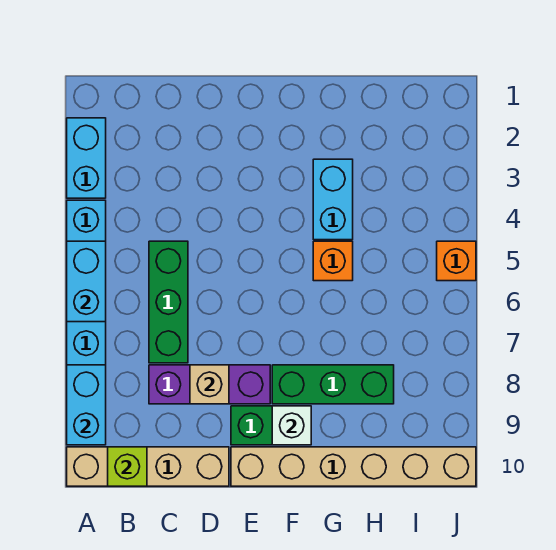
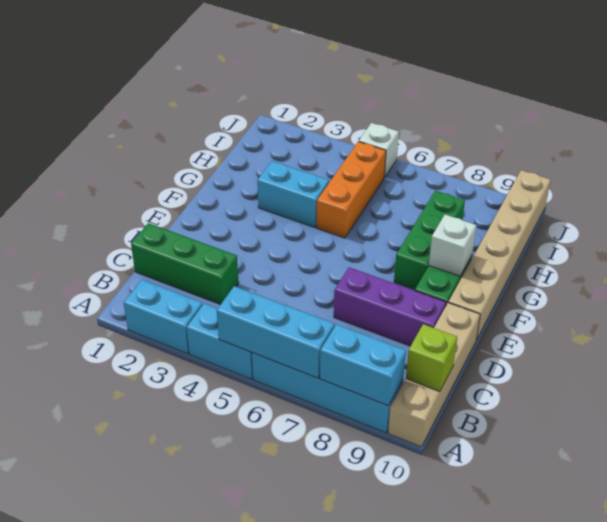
cyan 1x2 brick [67,241,106,322] -> cyan 1x3 brick [217,286,335,378]
green 1x3 brick [149,241,188,363] -> green 1x3 brick moved to [131,223,239,305]
purple 1x3 brick [149,365,270,404] -> purple 1x3 brick turned to [334,267,446,346]
tan 1x1 brick [190,365,229,404] -> none
orange 1x1 brick [313,241,353,281] -> orange 1x3 brick [317,141,386,238]
orange 1x1 brick [437,241,476,281] -> white 1x1 brick [359,123,399,178]

